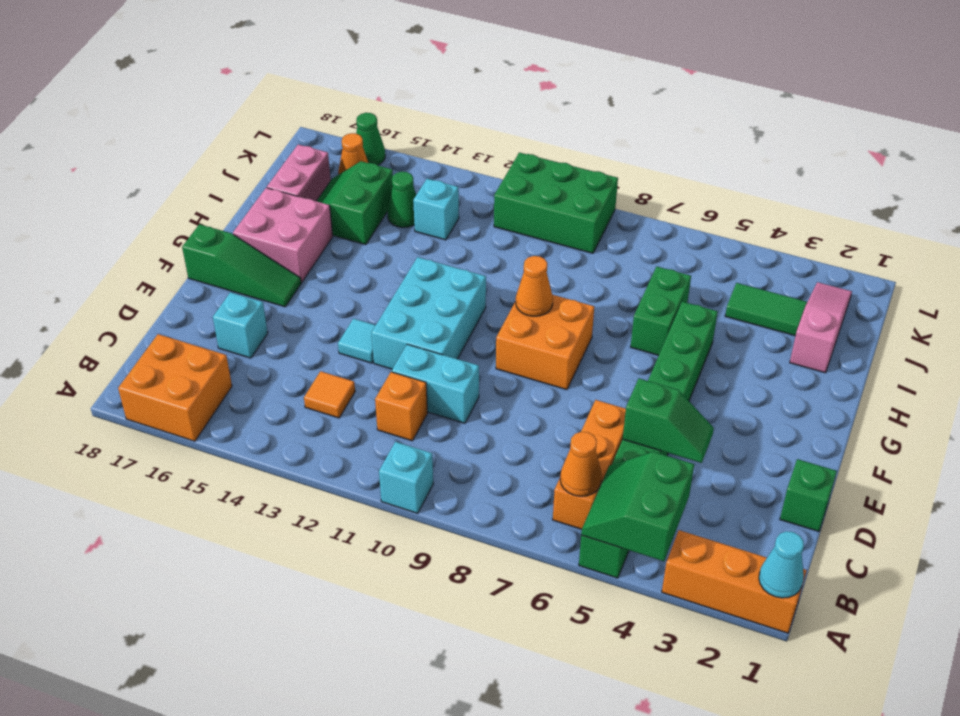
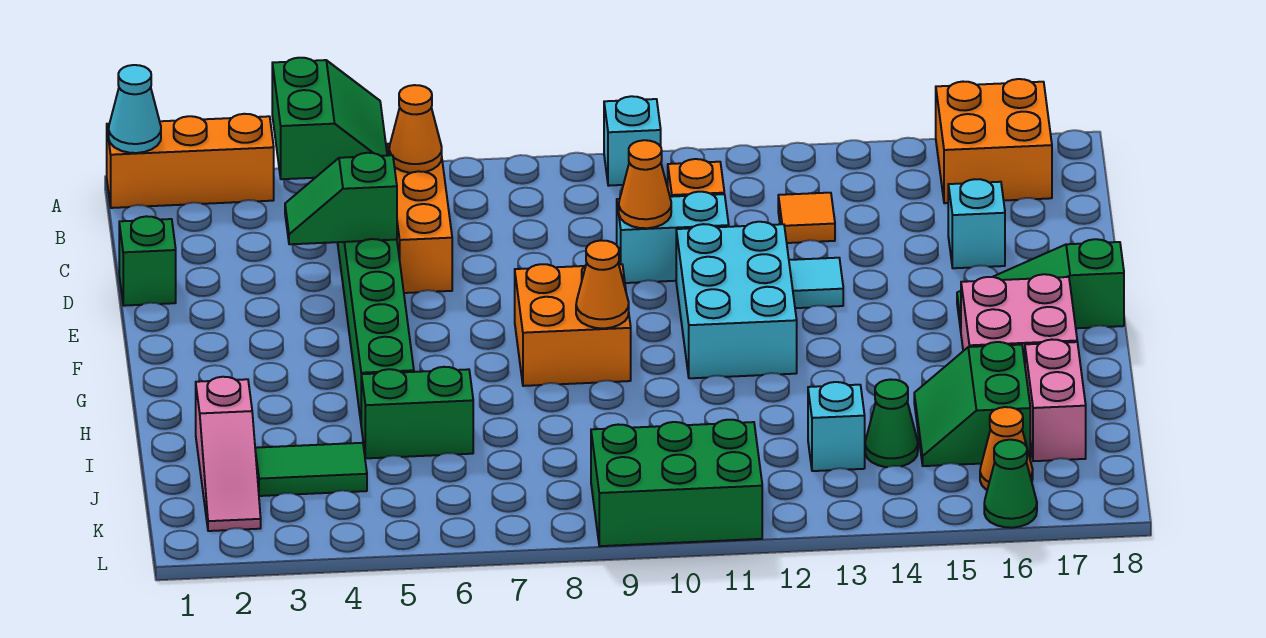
none -> orange 1x1 cone [619,140,671,228]
green 1x2 brick [631,267,691,355] -> green 1x2 brick turned to [361,367,473,458]
green 2x2 slope [317,161,393,245] -> green 2x2 slope turned to [914,342,1030,466]

